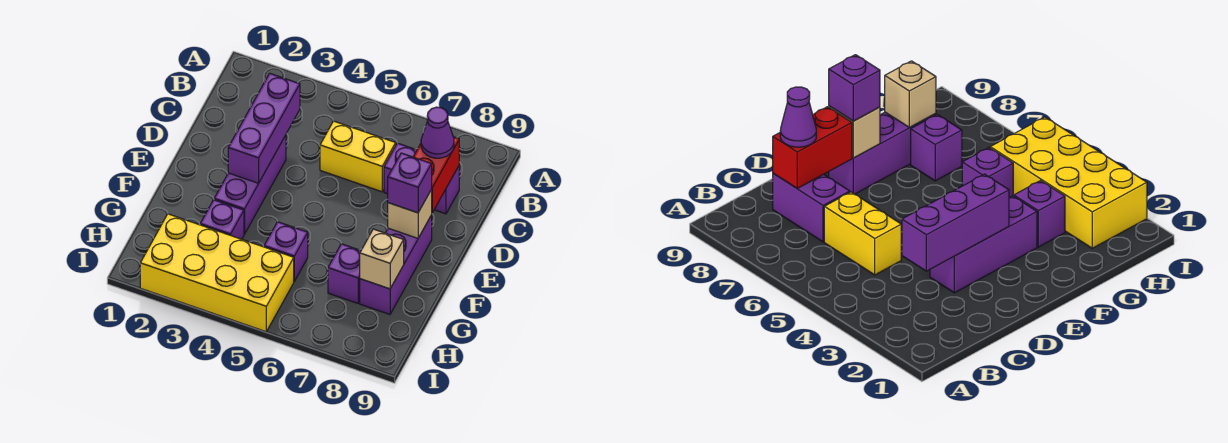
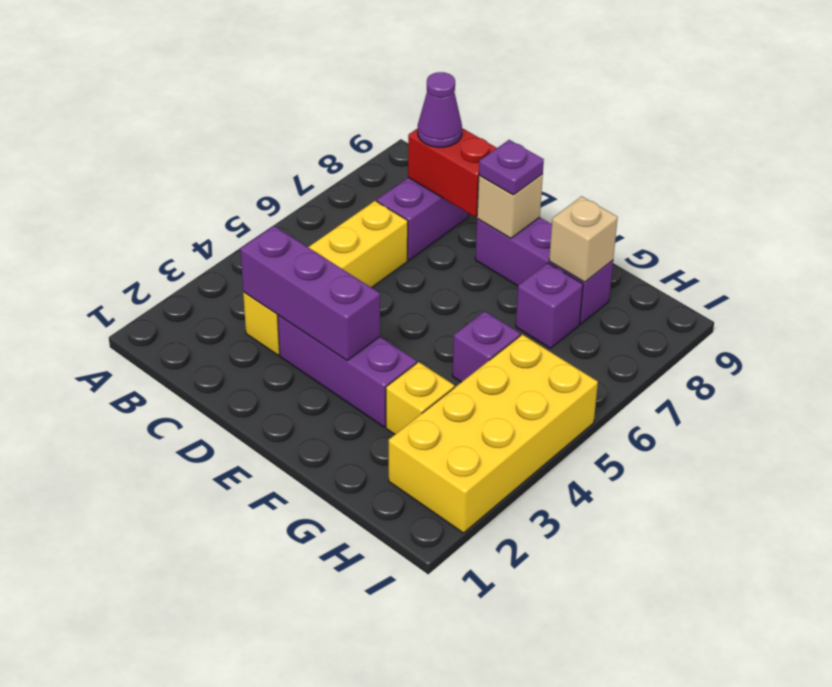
yellow 1x2 brick [320,121,396,192] -> yellow 1x4 brick [243,201,408,355]
purple 1x1 brick [388,153,432,213] -> purple 1x1 plate [479,140,544,195]
purple 1x1 brick [200,200,244,239] -> yellow 1x1 brick [386,362,454,434]

